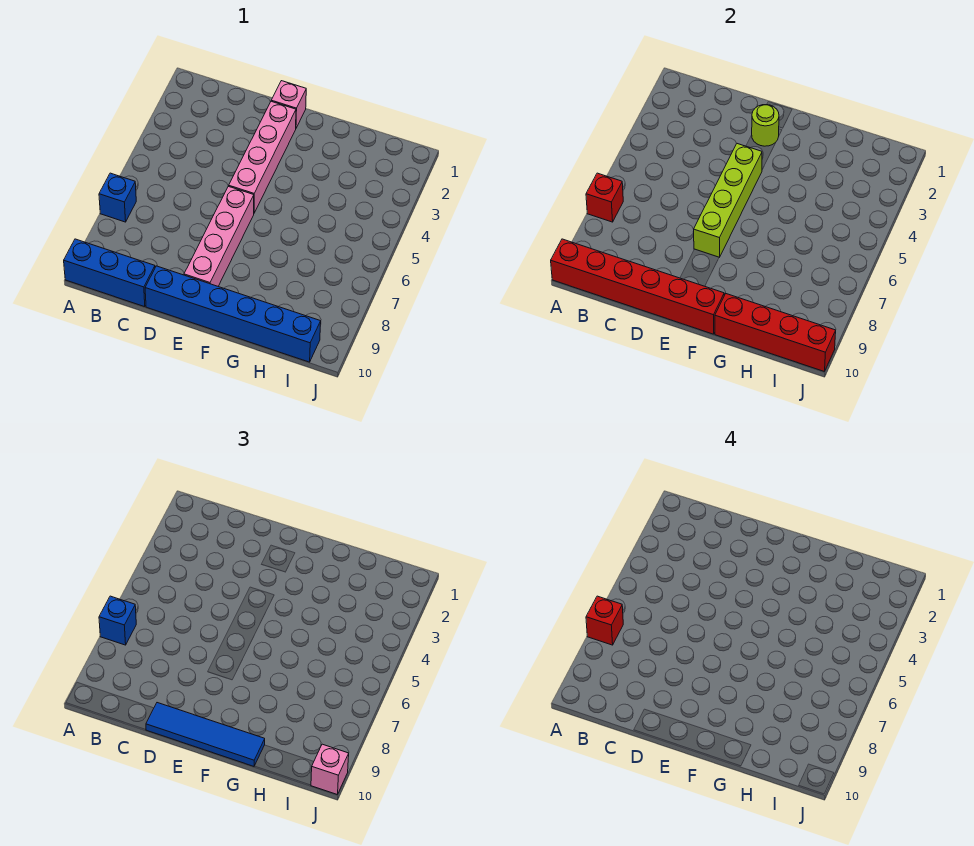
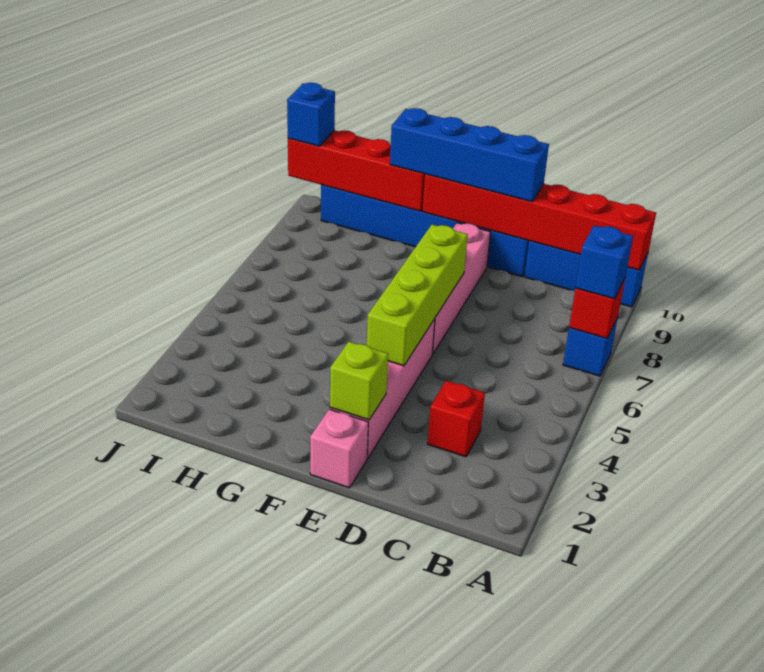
red 1x1 brick [586,596,623,645] -> red 1x1 brick moved to [427,381,485,457]
blue 1x4 tile [146,703,265,766] -> blue 1x4 brick [390,108,549,202]
lime 1x1 round brick [752,105,779,146] -> lime 1x1 brick [330,342,388,420]
pink 1x1 brick [311,744,349,794] -> blue 1x1 brick [287,83,335,146]

